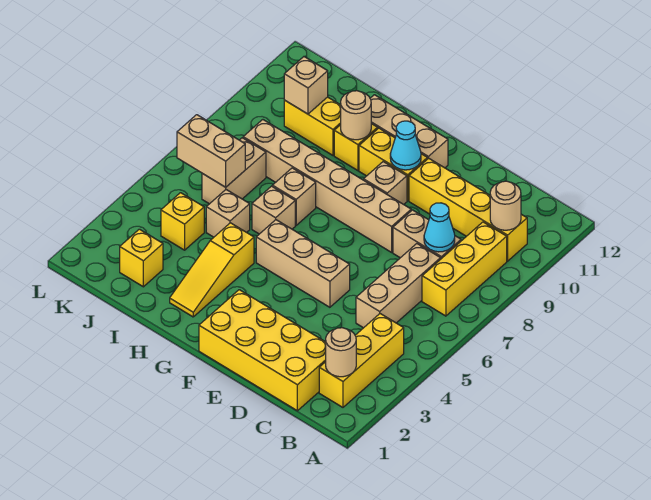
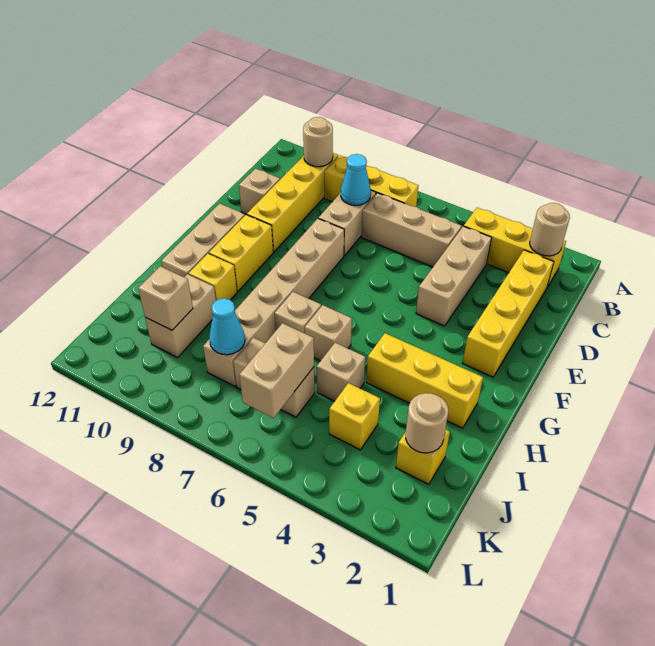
yellow 2x4 brick [199,290,326,411] -> yellow 1x4 brick [463,250,554,377]
tan 1x3 brick [256,220,350,307] -> tan 1x3 brick moved to [416,226,492,326]
tan 1x1 brick [364,162,407,204] -> tan 1x1 brick moved to [239,169,280,215]
cyan 1x1 cone [390,121,421,170] -> cyan 1x1 cone moved to [209,298,245,355]
yellow 1x3 slope [170,223,254,317] -> yellow 1x3 brick [366,333,483,428]
tan 1x1 round brick [341,91,371,140] -> tan 1x1 round brick moved to [406,393,448,453]
yellow 1x2 brick [284,97,341,155] -> tan 1x2 brick [145,274,216,357]

